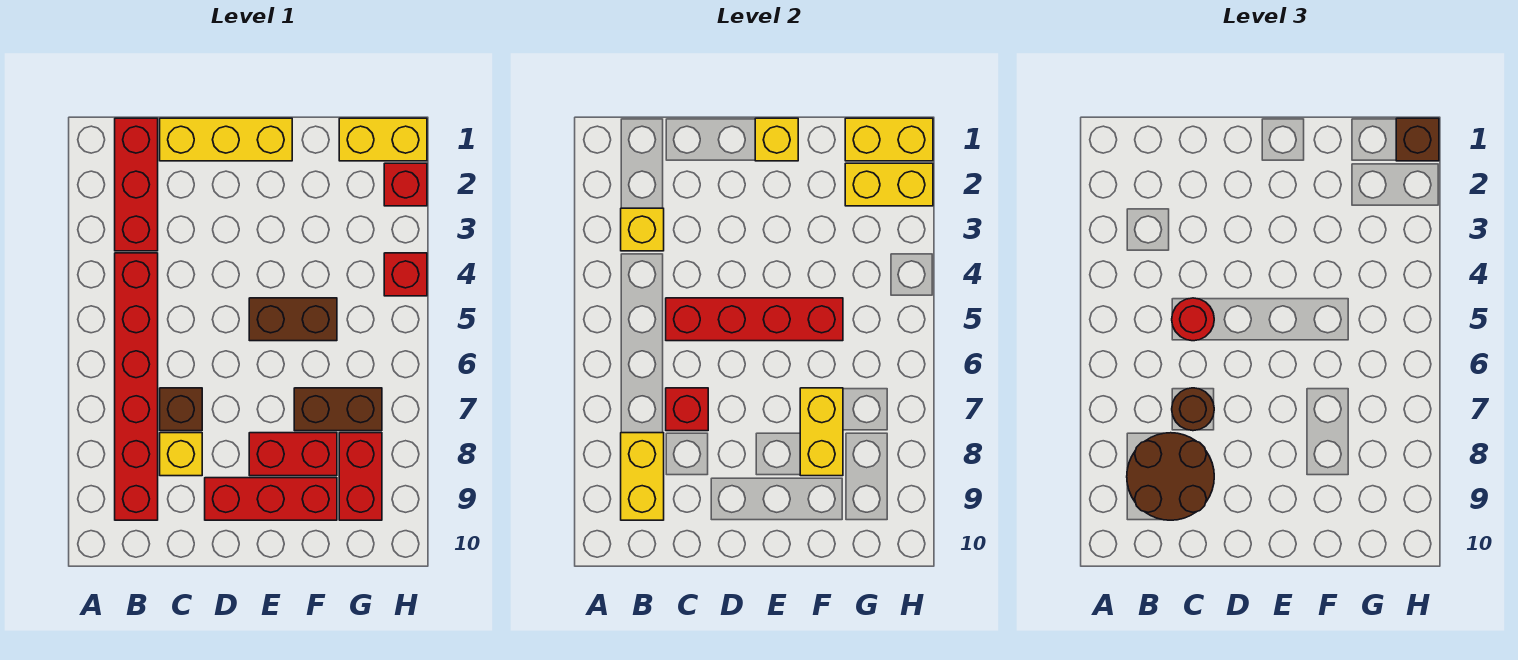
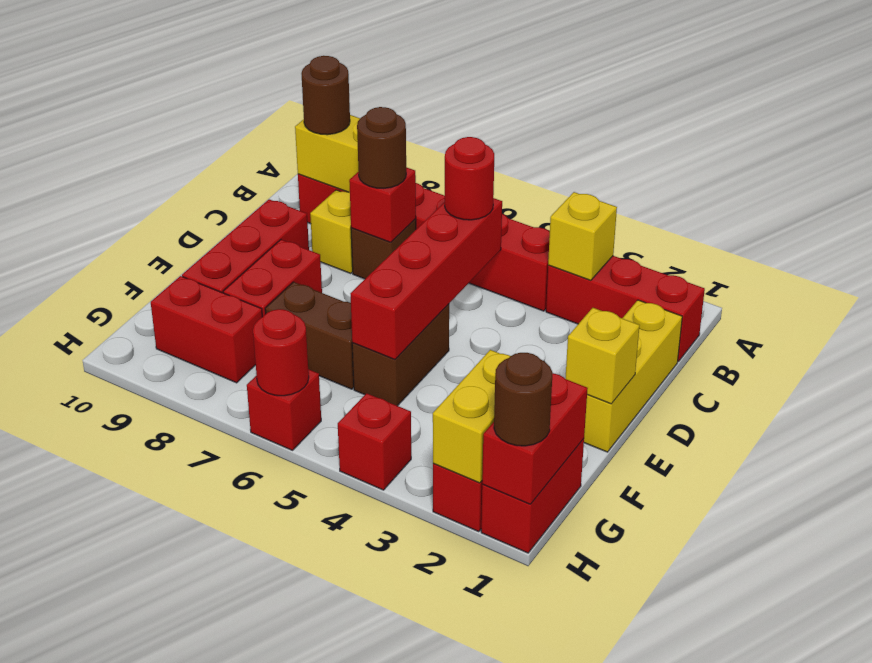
brown 2x2 round brick [1127,433,1214,520] -> brown 1x1 round brick [301,56,350,135]
brown 1x2 brick [294,388,382,431] -> brown 1x2 brick turned to [265,282,354,389]
yellow 1x2 brick [800,388,843,476] -> none
yellow 1x2 brick [339,118,427,161] -> red 1x2 brick [481,439,584,553]
yellow 1x2 brick [845,118,933,161] -> red 1x2 brick [482,373,588,504]
brown 1x1 brick [1396,118,1439,161] -> brown 1x1 round brick [494,353,553,446]
none -> red 1x1 brick [247,369,321,450]
none -> red 1x1 round brick [253,309,309,396]

